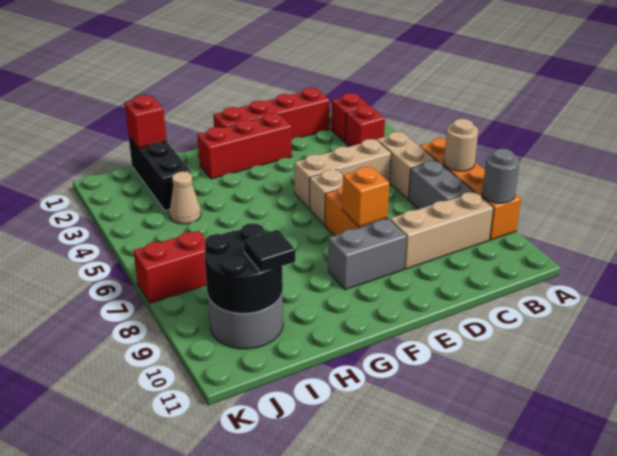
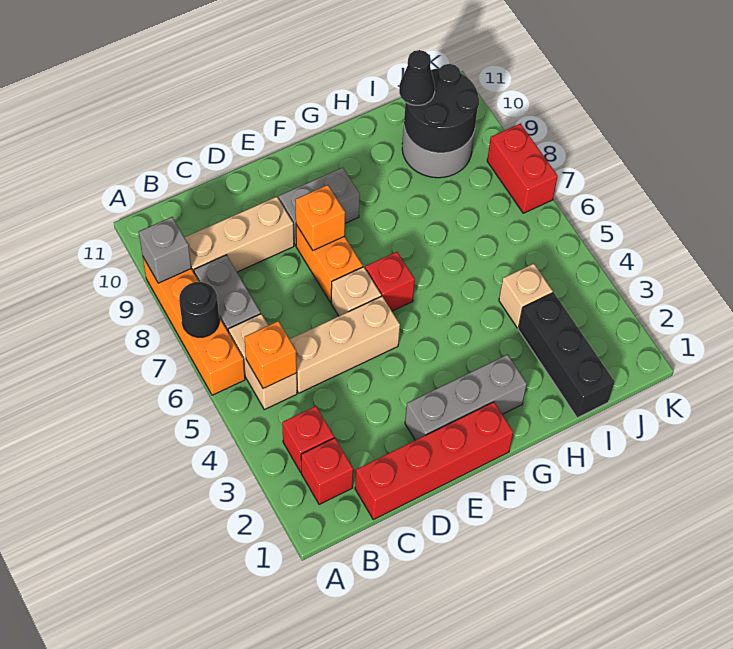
tan 1x1 round brick [444,119,478,171] -> black 1x1 round brick [179,282,219,337]
grey 1x1 round brick [482,149,520,203] -> grey 1x1 brick [139,217,191,283]
none -> orange 1x1 brick [244,321,297,389]
red 1x3 brick [197,113,292,179] -> grey 1x3 brick [405,354,527,440]
red 1x1 brick [125,95,167,148] -> red 1x1 brick moved to [365,252,415,311]
tan 1x1 cone [169,172,201,224] -> tan 1x1 brick [499,264,553,328]
black 1x1 tile [244,230,295,273] -> black 1x1 cone [399,50,435,105]
red 1x2 brick [133,231,207,303] -> red 1x2 brick turned to [487,124,558,213]

